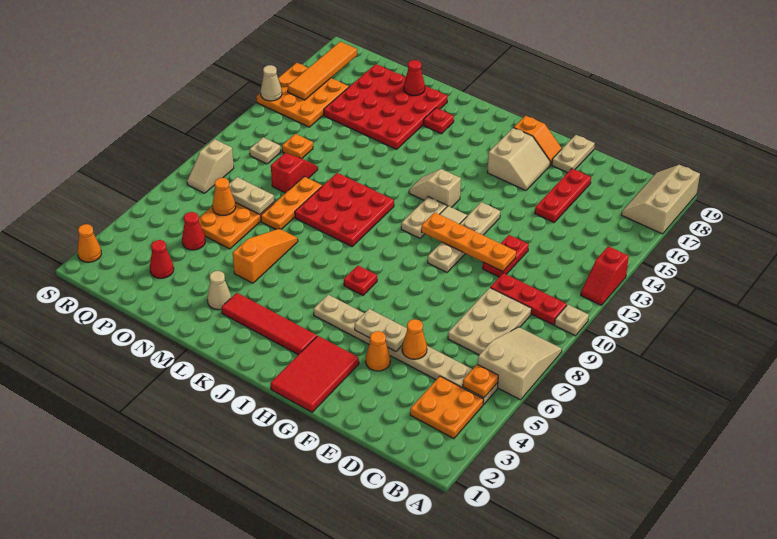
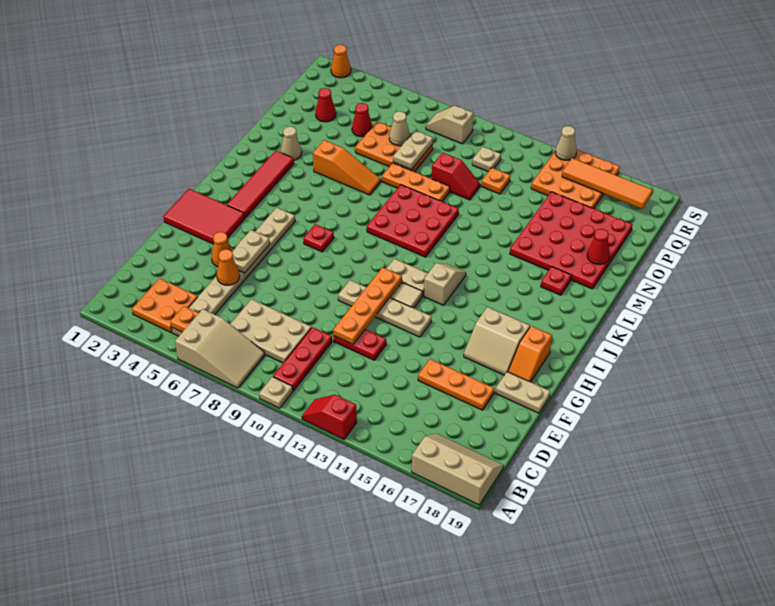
red 1x3 plate [535,169,591,222] -> orange 1x3 plate [418,359,494,410]
orange 1x1 cone [212,178,236,215] -> tan 1x1 cone [389,111,410,146]

